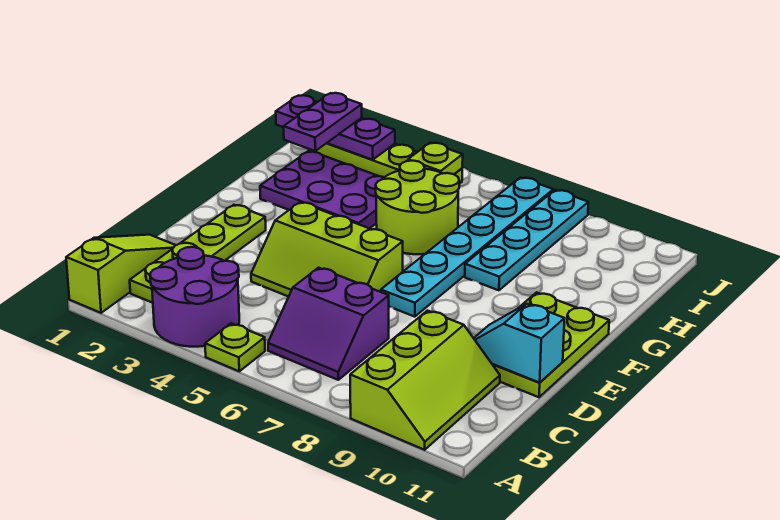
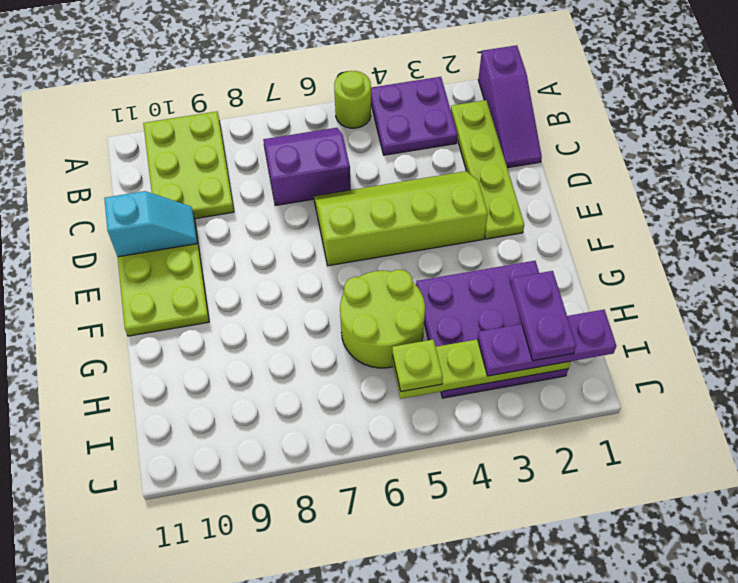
lime 1x3 slope [66,235,176,313] -> purple 1x3 slope [478,45,542,168]
purple 2x2 round brick [150,247,239,347] -> purple 2x2 plate [371,77,458,155]
lime 1x1 plate [205,323,265,371] -> lime 1x1 round brick [334,71,371,128]
lime 2x3 slope [350,311,500,450] -> lime 2x3 plate [143,111,234,219]
lime 2x3 slope [251,202,403,297] -> lime 2x4 slope [314,171,488,266]
cyan 1x6 plate [381,178,553,317] -> none
cyan 1x4 plate [465,190,588,290] -> none

